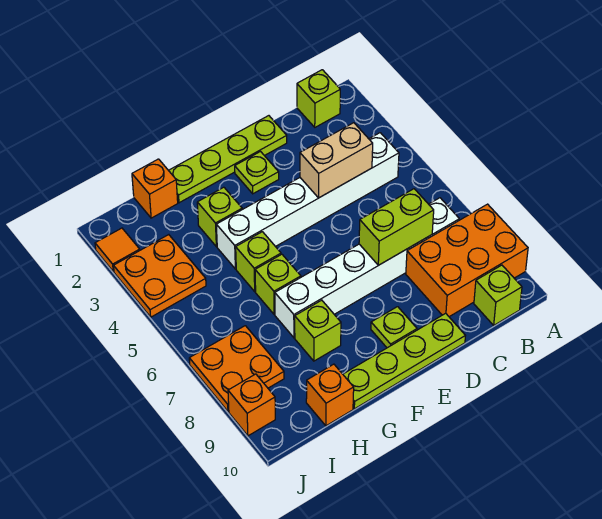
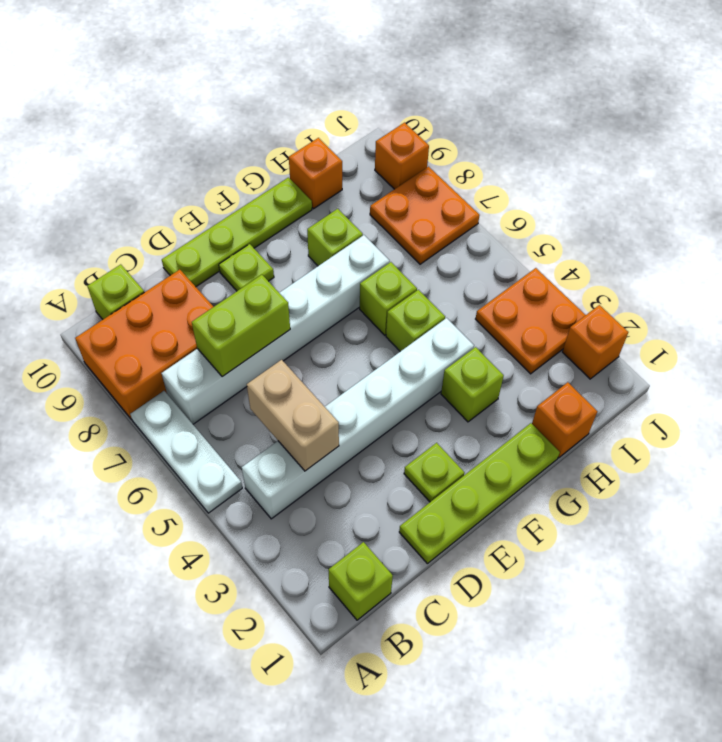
none -> white 1x3 plate [131,391,242,513]
tan 1x2 brick [300,123,373,198] -> tan 1x2 brick turned to [247,360,339,471]
orange 1x1 tile [95,228,140,272] -> orange 1x1 brick [562,305,628,379]

